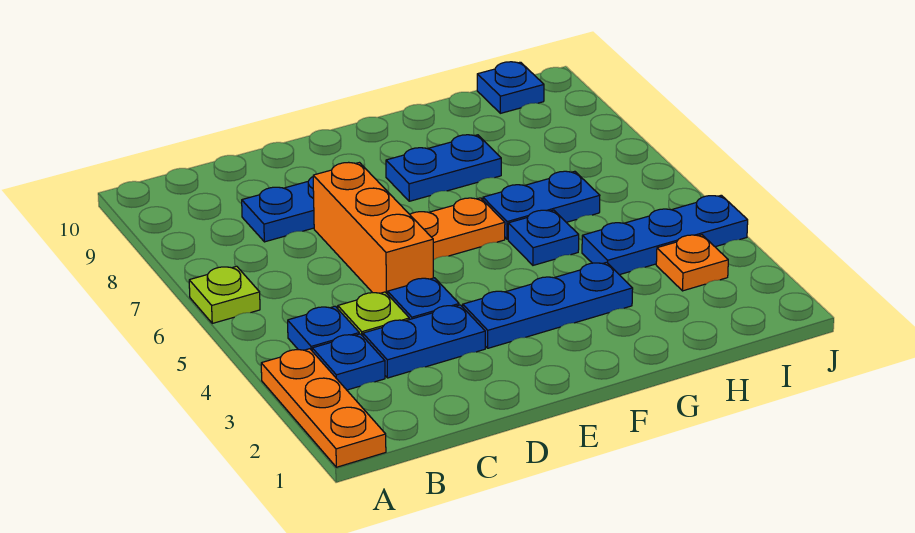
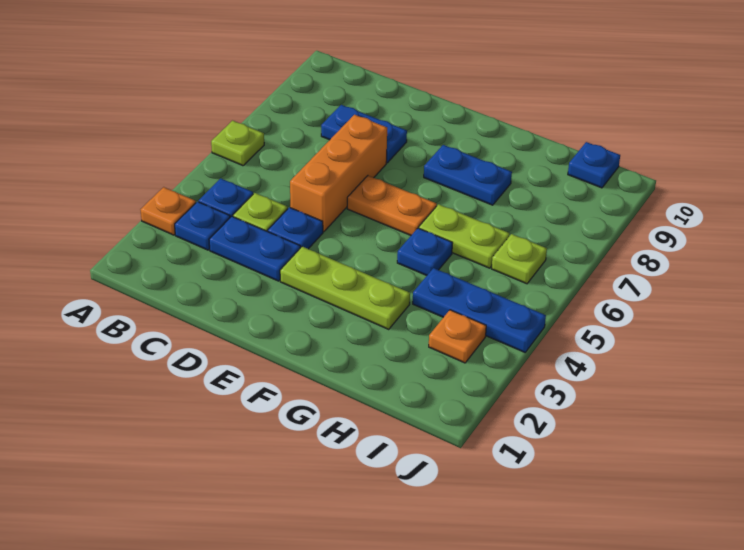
orange 1x3 plate [261,349,386,467] -> orange 1x1 plate [140,187,196,235]
blue 1x3 plate [463,262,633,348] -> lime 1x3 plate [280,247,410,329]
blue 1x2 plate [483,171,600,239] -> lime 1x2 plate [419,204,510,268]
none -> lime 1x1 plate [492,234,547,284]

